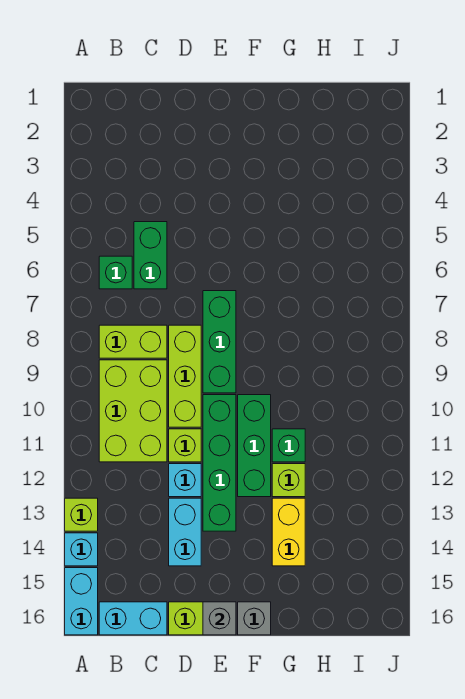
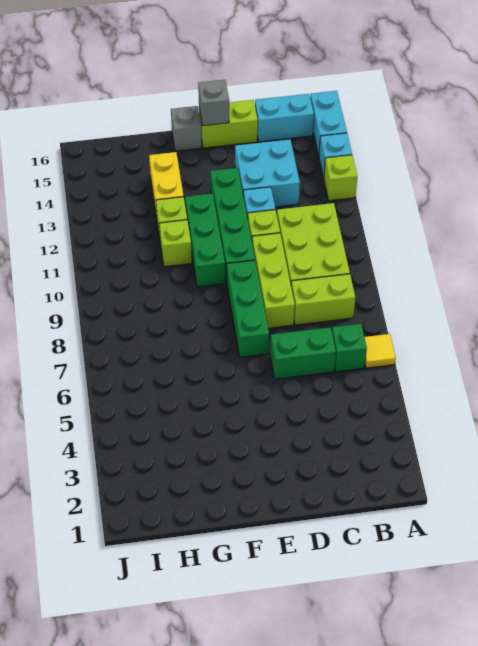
none -> yellow 1x1 tile [365,334,396,368]
green 1x2 brick [134,222,167,289] -> green 1x2 brick turned to [270,327,336,379]
cyan 1x2 brick [169,498,201,566] -> cyan 2x2 brick [235,139,300,207]
green 1x1 brick [272,429,305,462] -> lime 1x1 brick [159,220,192,267]

